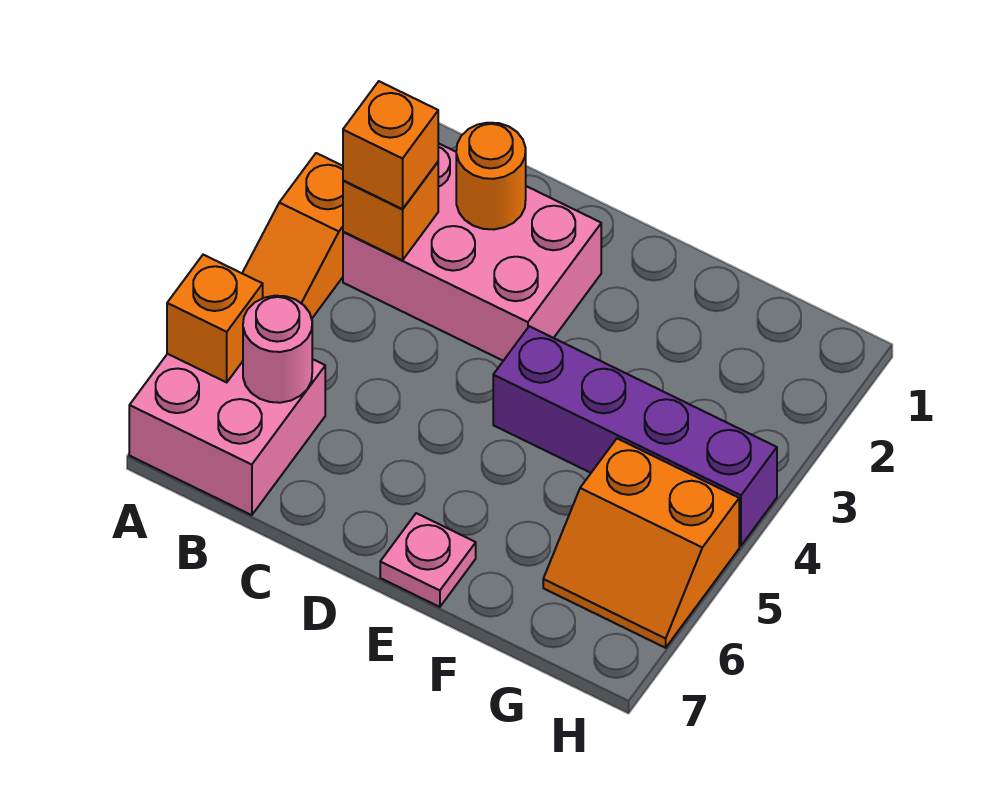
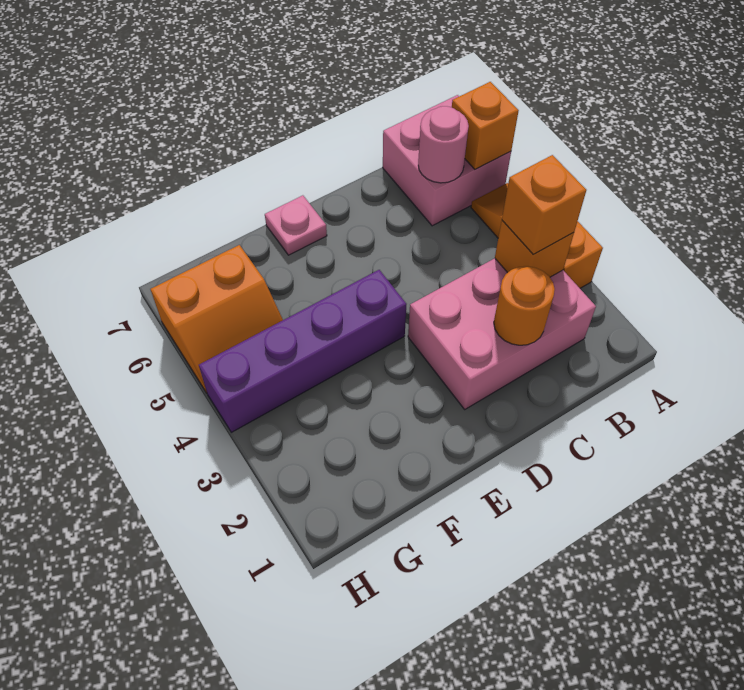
orange 2x2 slope [543,439,739,648] -> orange 2x2 slope turned to [151,245,283,393]

